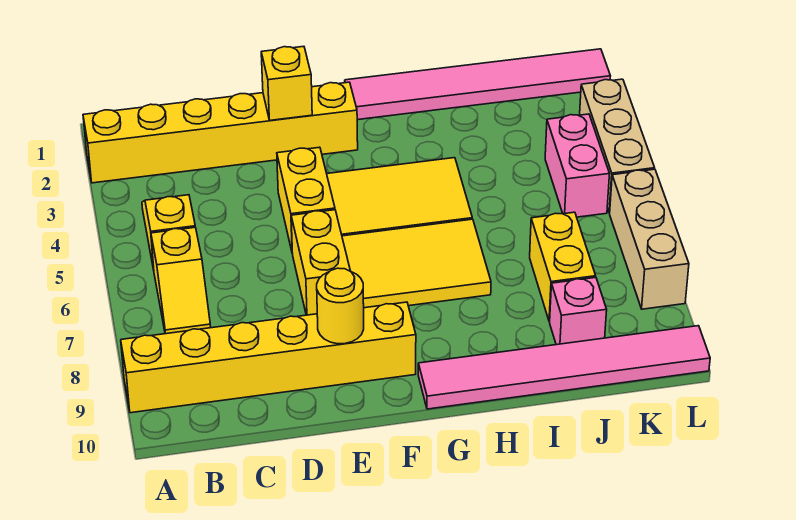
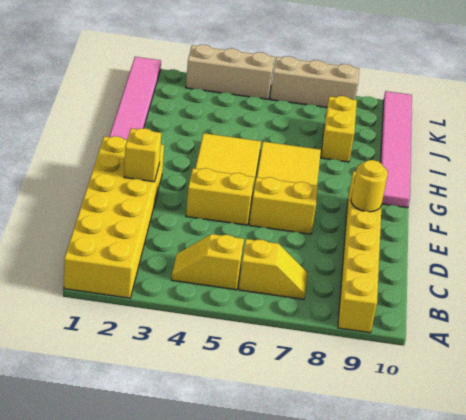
yellow 1x6 brick [83,82,358,183] -> yellow 2x6 brick [64,136,164,298]
yellow 1x2 brick [530,212,596,322] -> yellow 1x2 brick turned to [321,96,357,162]
pink 1x1 brick [550,278,607,345] -> none
pink 1x2 brick [545,114,609,217] -> none

